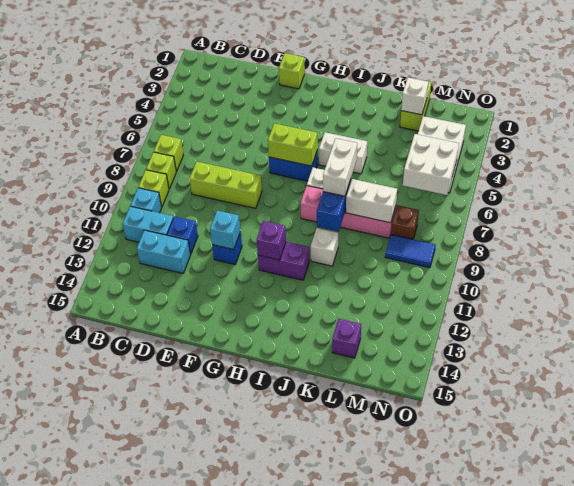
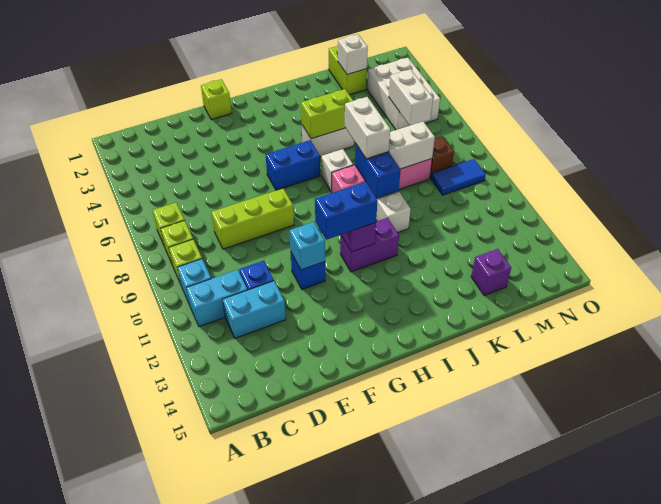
lime 1x2 brick [268,123,318,166] -> lime 1x2 brick moved to [301,89,353,139]
none -> blue 1x2 brick [315,182,378,240]
white 2x2 brick [403,134,459,195] -> white 1x2 brick [389,69,433,126]

